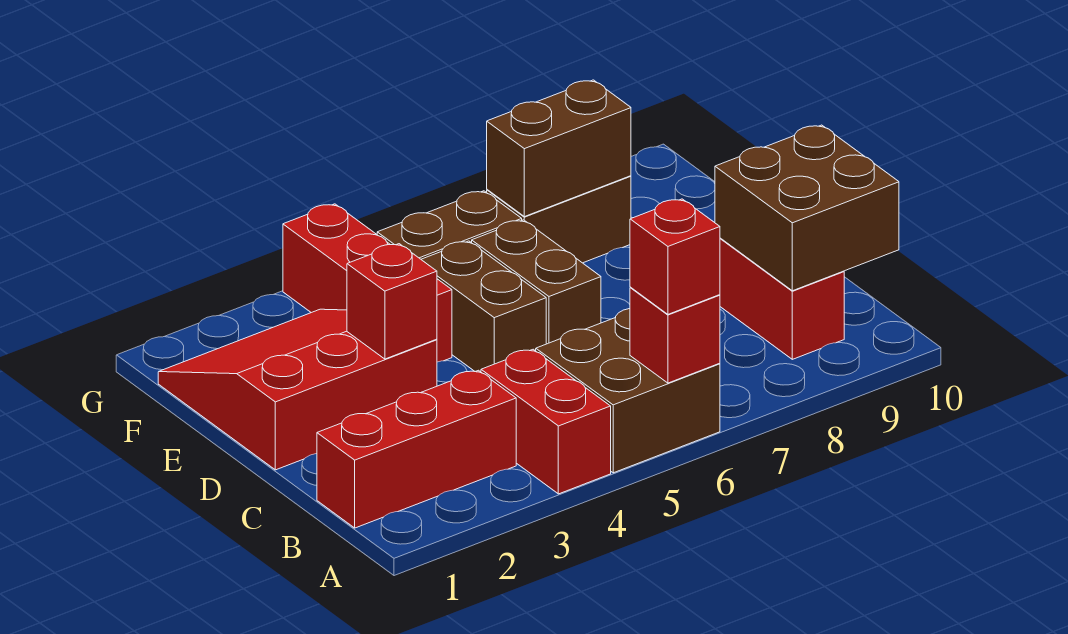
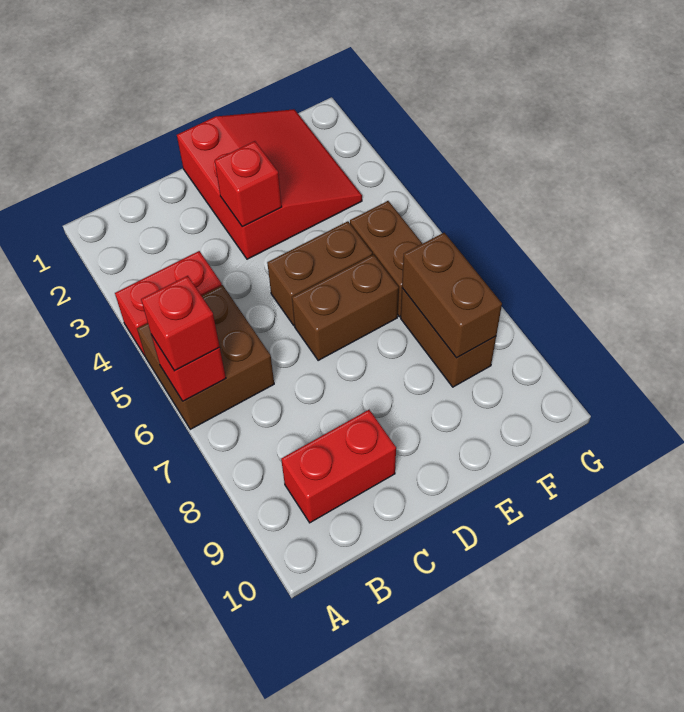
red 1x3 brick [317,370,516,528] -> none
brown 2x2 brick [715,125,899,291] -> none
red 1x3 brick [283,204,452,362] -> none

